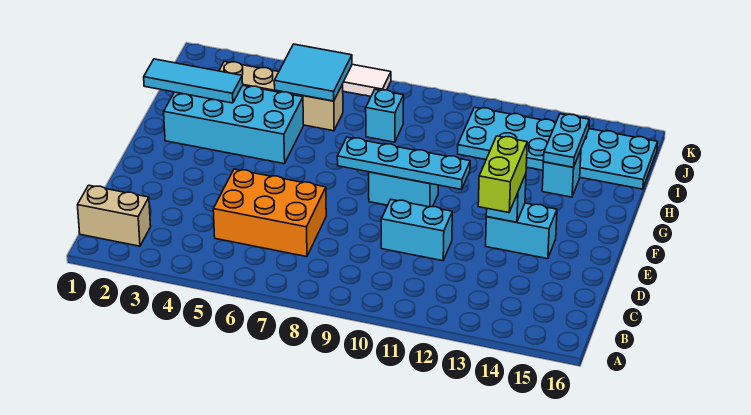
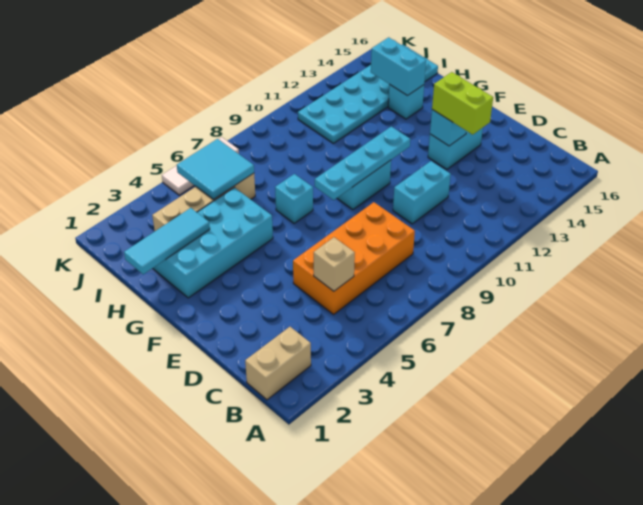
orange 2x3 brick [213,169,326,257] -> orange 2x4 brick [293,202,415,314]
none -> tan 1x1 brick [314,237,355,291]
cyan 1x2 plate [544,114,589,167] -> cyan 1x2 brick [371,37,426,96]
cyan 1x1 brick [366,90,404,142] -> cyan 1x1 brick moved to [275,174,313,223]

